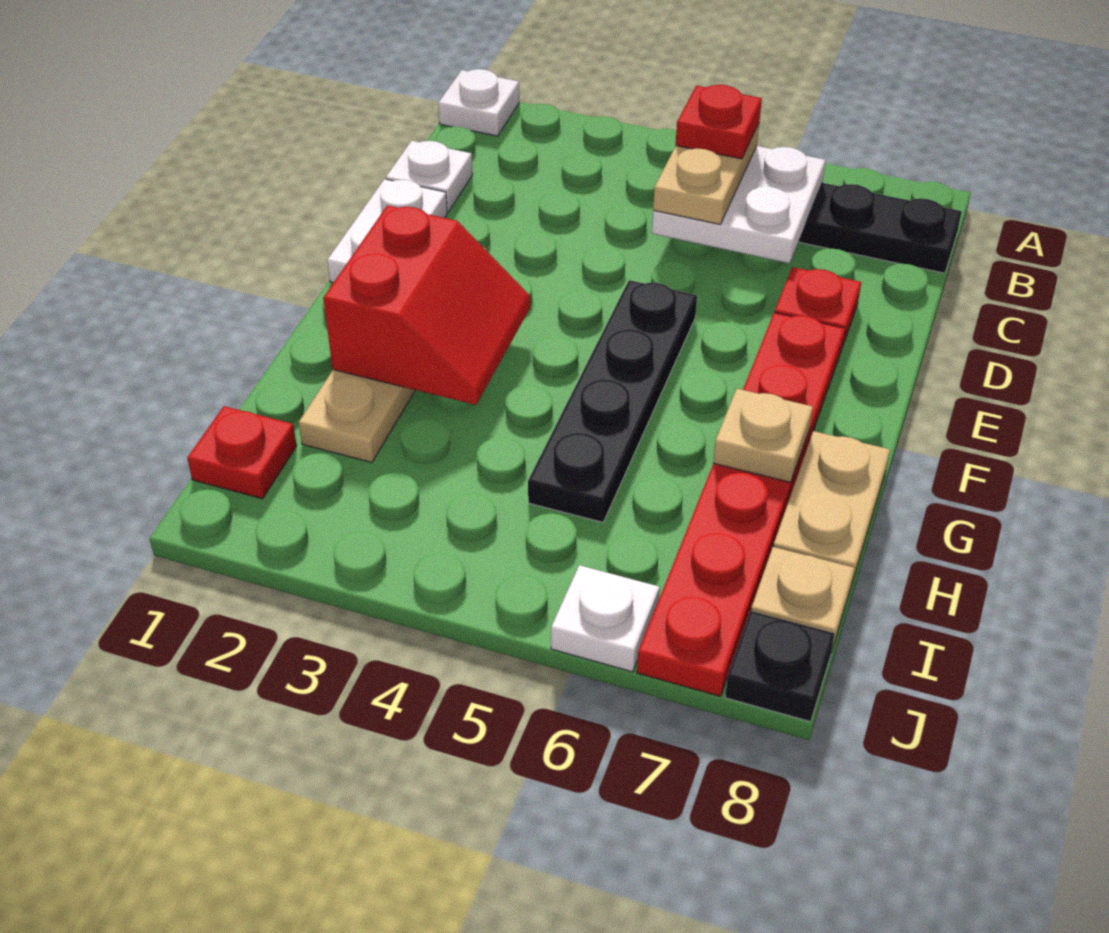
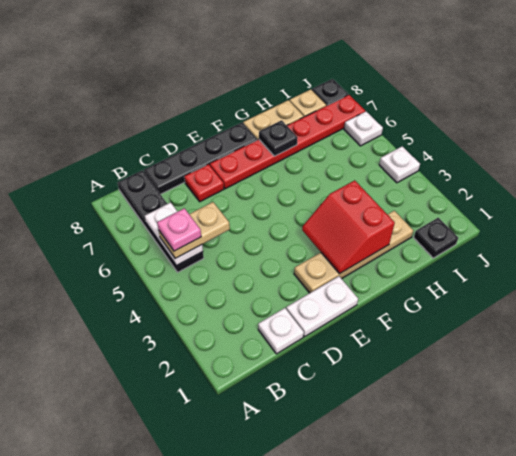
white 1x1 plate [438,69,519,136] -> white 1x1 plate moved to [379,146,420,183]
white 2x2 plate [652,146,825,263] -> white 1x2 plate [145,202,203,266]
red 1x1 plate [676,85,762,159] -> pink 1x1 plate [157,208,201,251]
black 1x4 plate [528,280,697,522] -> black 1x4 plate moved to [144,123,257,194]
red 2x2 slope [323,205,530,405] -> red 2x2 slope turned to [302,180,395,274]
tan 1x1 plate [713,389,813,482] -> black 1x1 plate [259,120,298,156]
red 1x1 plate [187,406,297,499] -> black 1x1 plate [414,218,458,258]

